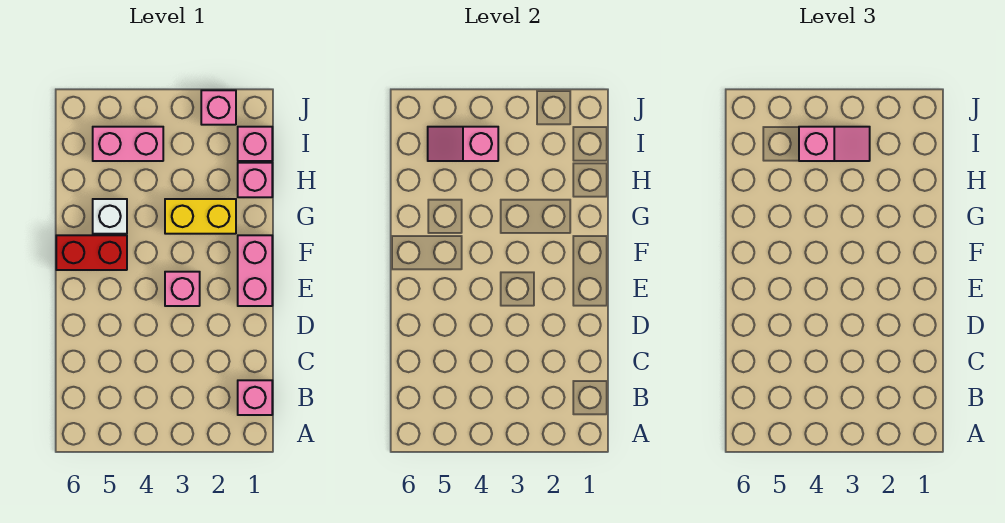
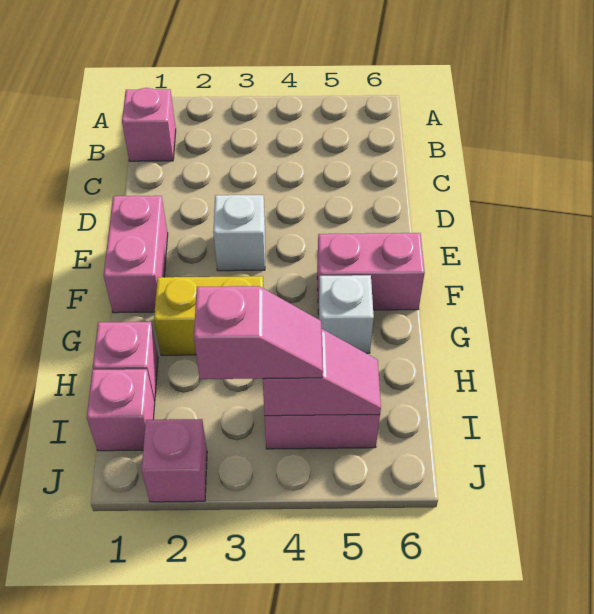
pink 1x1 brick [165,272,200,306] -> white 1x1 brick [213,195,265,271]
red 1x2 brick [56,235,127,270] -> pink 1x2 brick [317,233,425,310]
pink 1x2 slope [799,127,870,161] -> pink 1x2 slope turned to [194,286,323,379]

